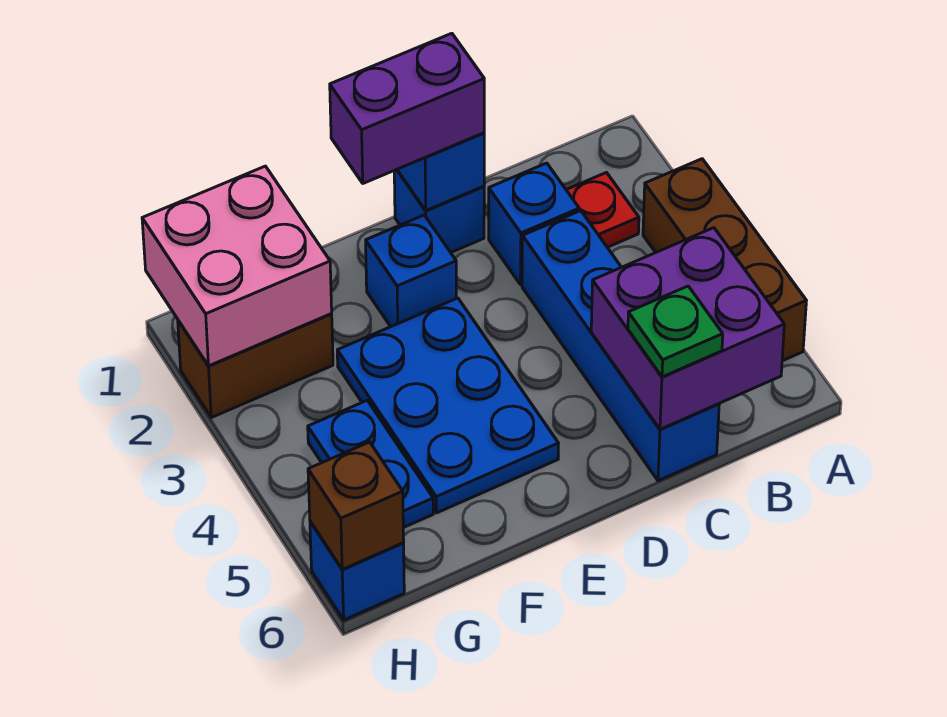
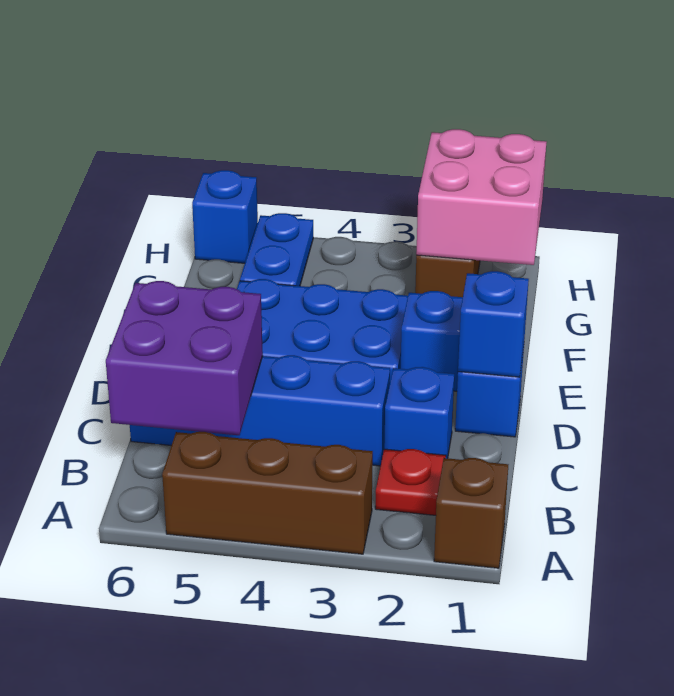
green 1x1 plate [628,286,723,377] -> none
purple 1x2 brick [330,33,484,183] -> none
blue 1x2 plate [308,401,433,528] -> blue 1x2 plate turned to [240,213,313,286]
brown 1x1 brick [308,442,404,569] -> brown 1x1 brick moved to [434,458,508,568]

